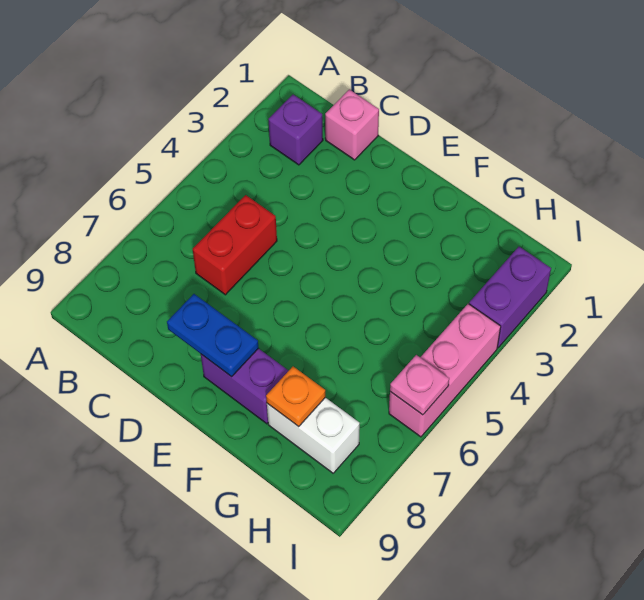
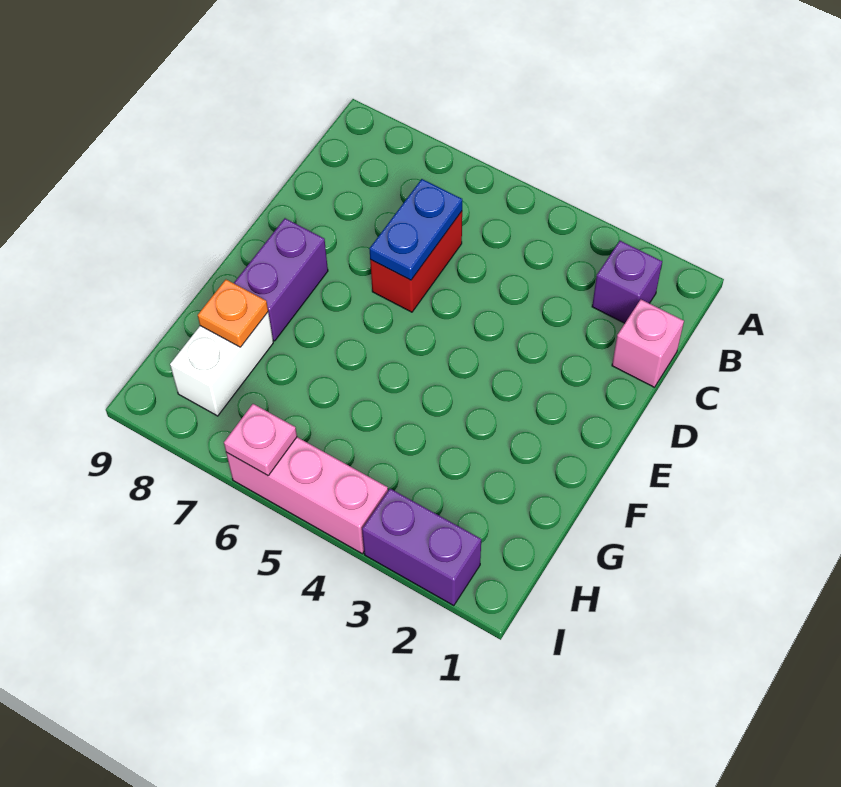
red 1x2 brick [193,195,277,295] -> red 1x2 brick turned to [370,211,462,312]
blue 1x2 plate [167,294,258,377] -> blue 1x2 plate moved to [370,179,462,280]

